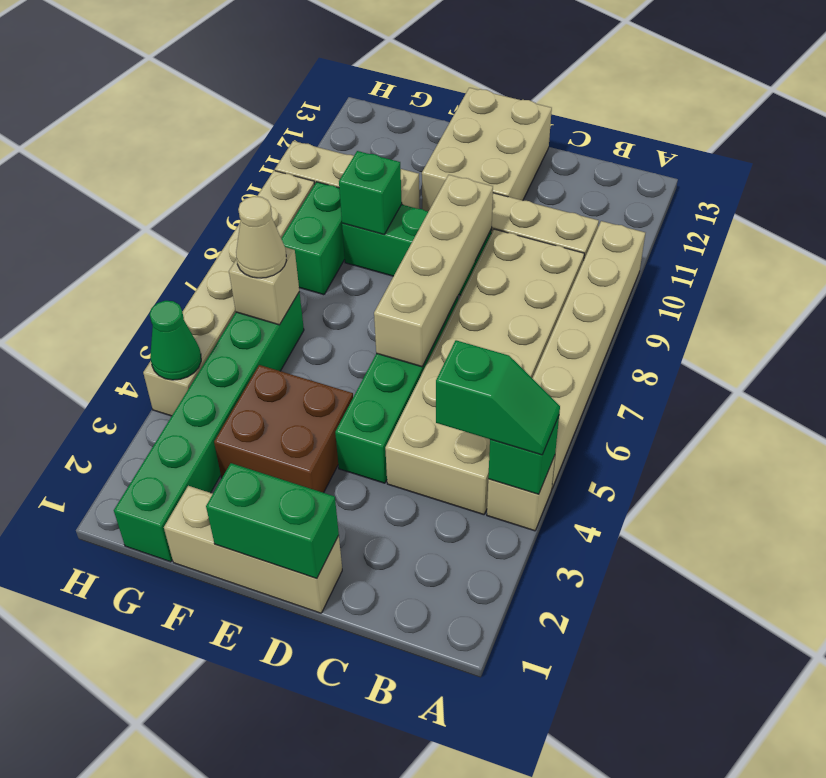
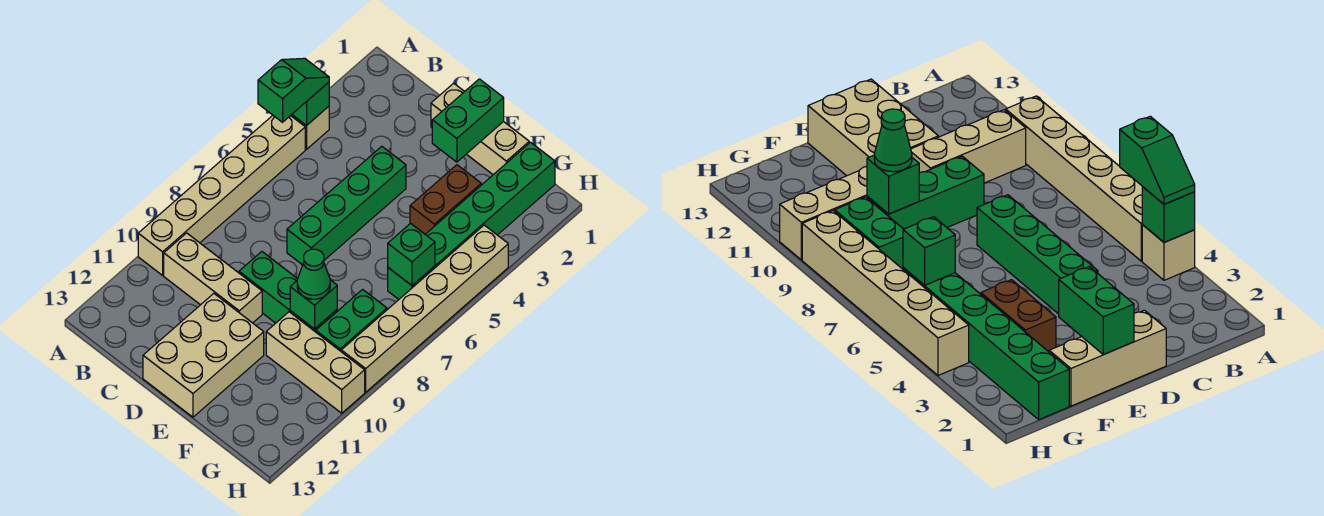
green 1x2 slope [436,340,560,455] -> green 1x2 slope turned to [258,58,329,122]
tan 2x6 brick [385,229,584,515] -> none
green 1x2 brick [206,463,339,579] -> green 1x2 brick turned to [432,79,504,162]
tan 1x4 brick [374,175,493,367] -> none
brown 2x2 brick [214,365,353,493] -> brown 1x2 brick [410,165,481,234]
tan 1x1 brick [229,247,299,325] -> green 1x1 brick [388,223,435,285]
tan 1x1 cone [236,196,286,278] -> none
green 1x1 cone [150,301,201,380] -> green 1x1 cone moved to [297,249,330,299]

